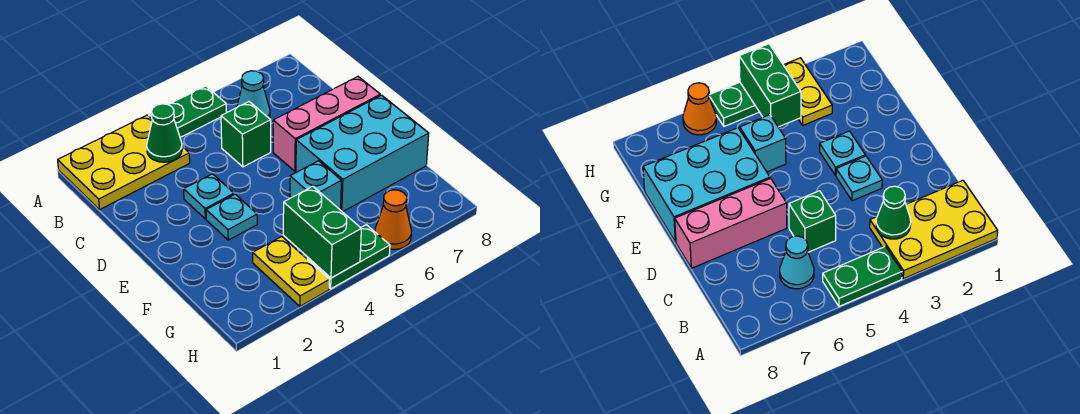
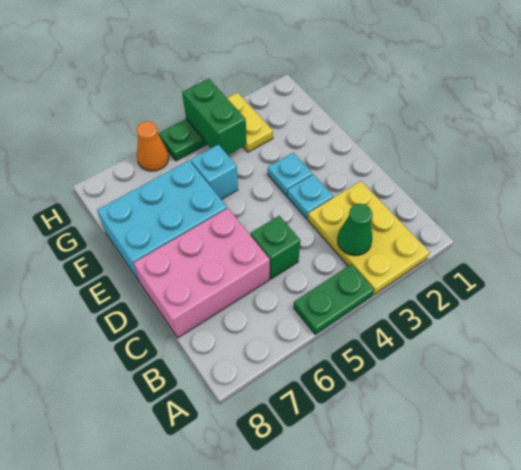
yellow 2x3 plate [58,115,190,210] -> yellow 2x3 plate turned to [308,181,430,295]
cyan 1x1 cone [237,71,270,119] -> none
pink 1x3 brick [273,77,380,171] -> pink 2x3 brick [134,208,270,338]

